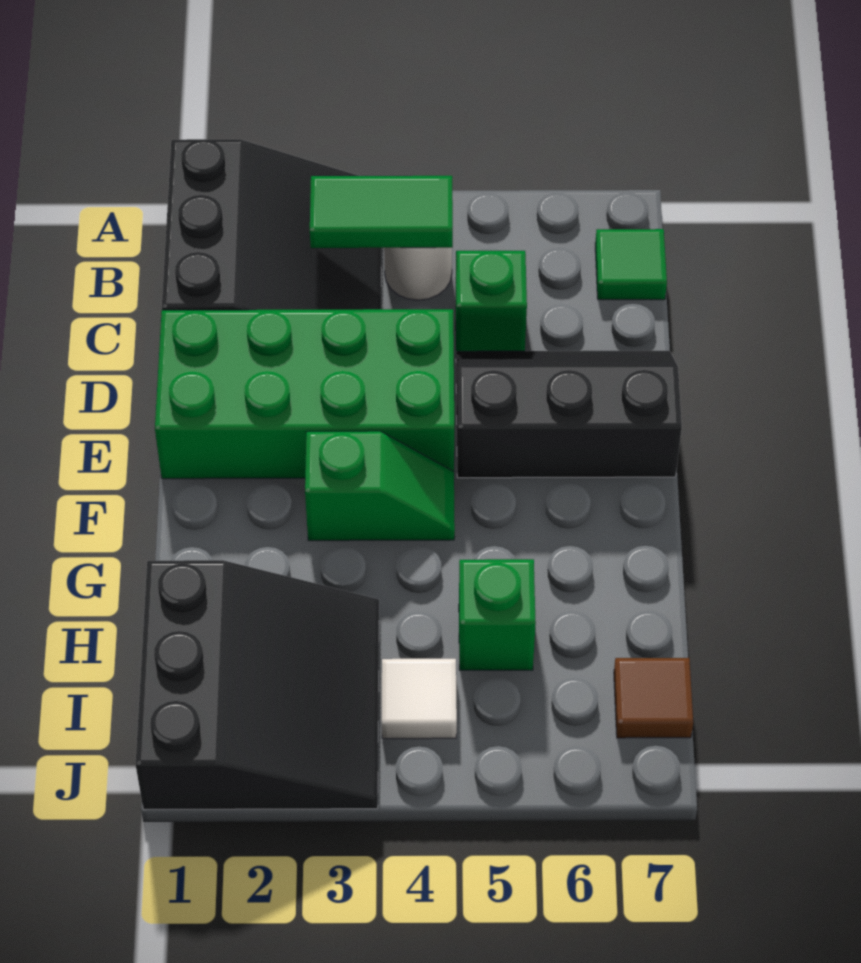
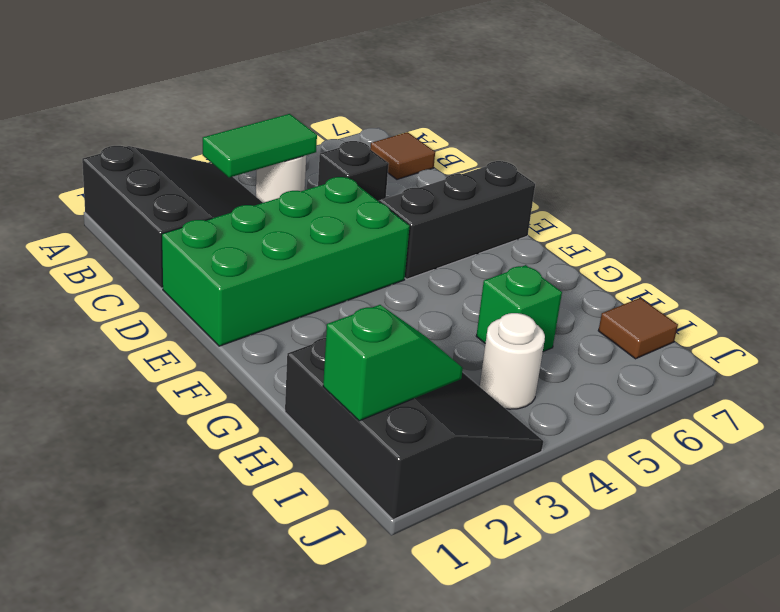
green 1x1 tile [595,229,667,300] -> brown 1x1 tile [370,132,435,179]
green 1x1 brick [456,251,527,351] -> black 1x1 brick [318,141,389,201]
green 1x2 slope [305,431,455,541] -> green 1x2 slope moved to [323,305,463,421]
white 1x1 tile [382,659,457,739] -> white 1x1 round brick [480,313,545,409]

